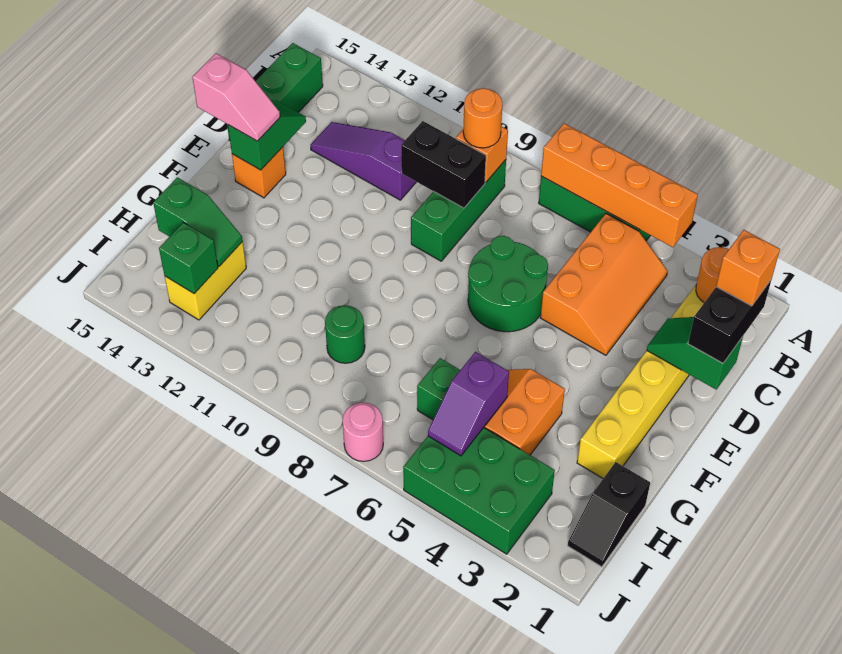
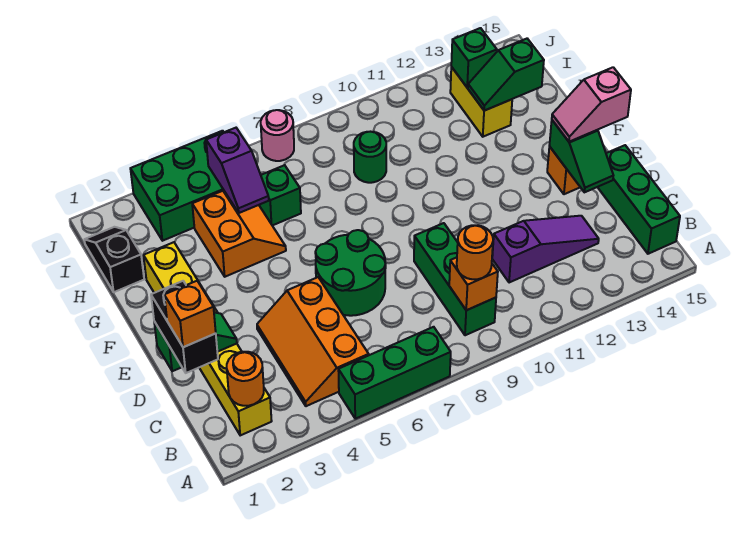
orange 1x4 brick [541,123,698,247] -> none
black 1x2 brick [401,121,486,208] -> none
purple 1x2 slope [428,352,509,456] -> purple 1x2 slope turned to [206,128,269,213]

